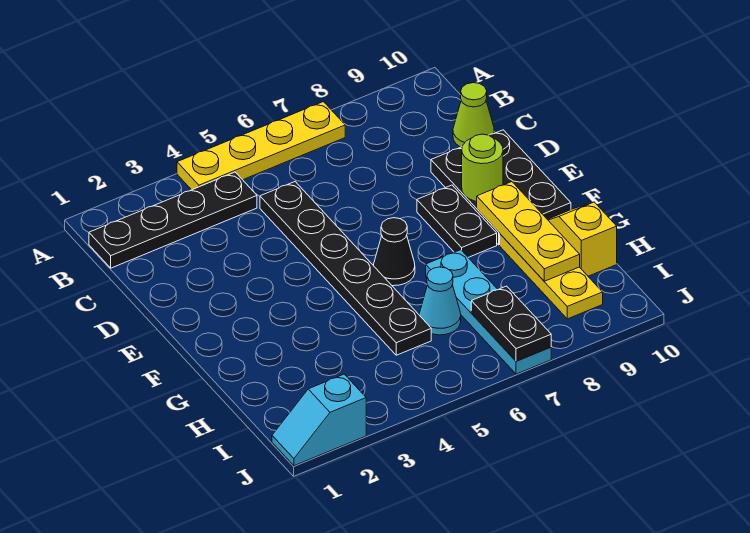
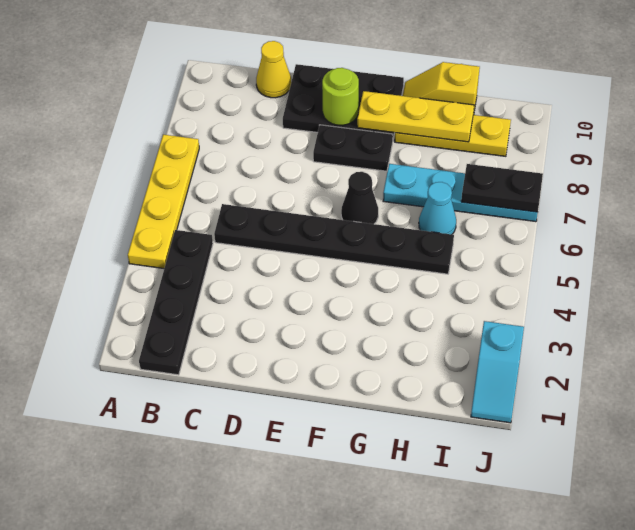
lime 1x1 cone [453,83,494,147] -> yellow 1x1 cone [256,41,291,98]

